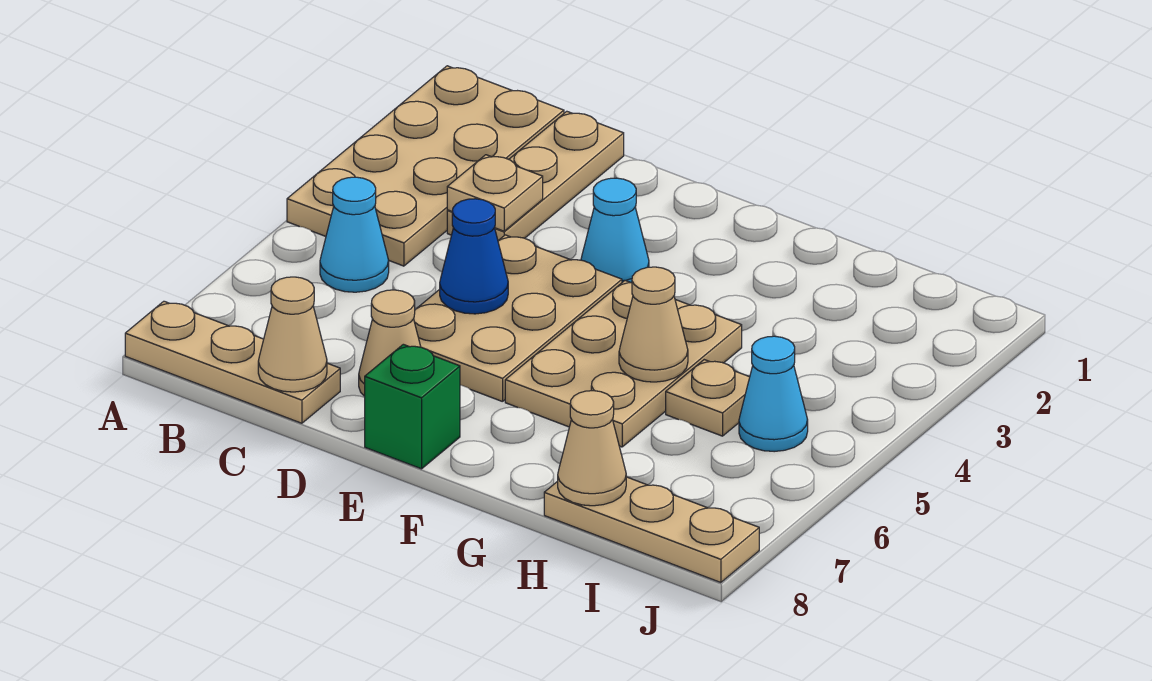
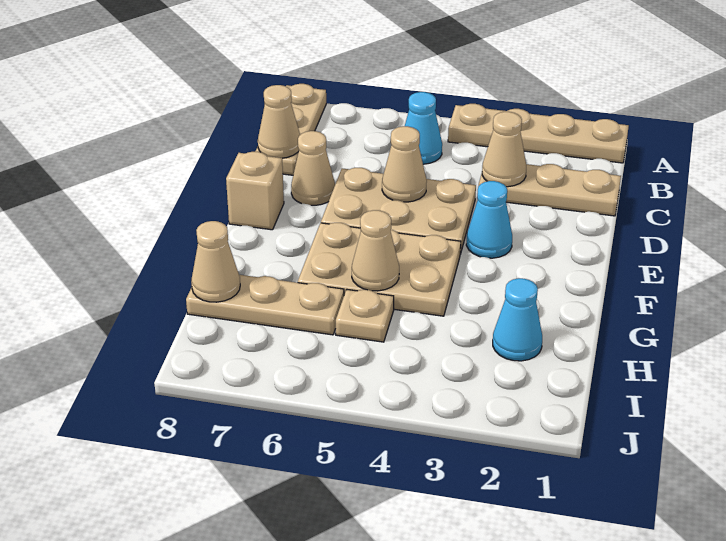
tan 2x4 plate [287,66,564,266] -> tan 1x4 plate [448,104,629,163]
tan 1x1 plate [447,155,543,231] -> tan 1x1 cone [482,112,526,187]
blue 1x1 cone [440,199,508,314] -> tan 1x1 cone [382,126,427,202]
green 1x1 brick [365,344,460,469] -> tan 1x1 brick [226,152,284,230]
tan 1x3 plate [544,477,759,583] -> tan 1x3 plate turned to [186,275,344,335]
cyan 1x1 cone [739,336,808,452] -> cyan 1x1 cone moved to [493,278,542,361]

